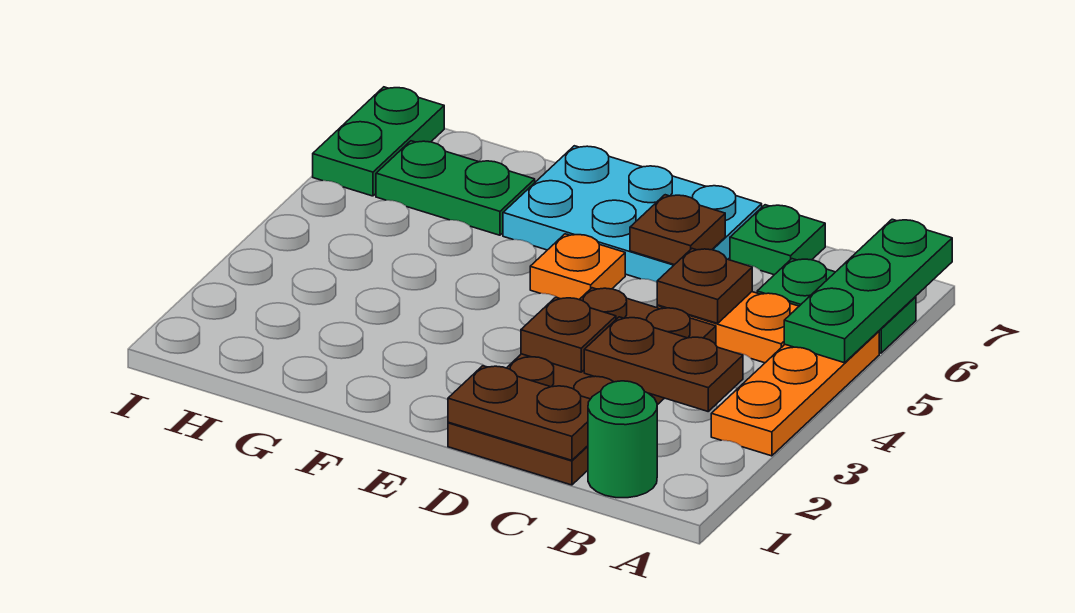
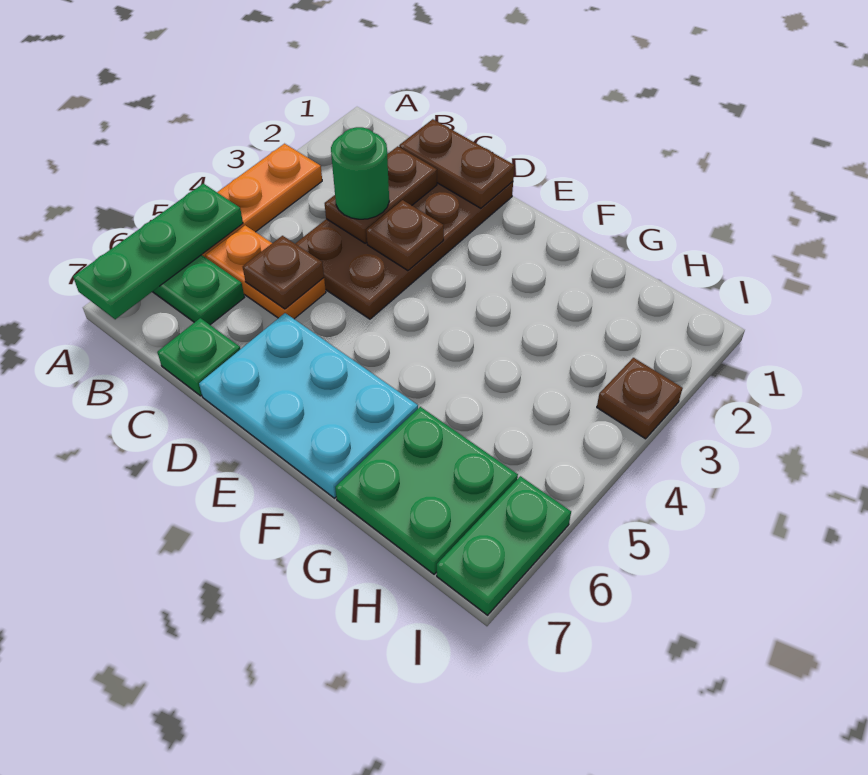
green 1x1 round brick [588,381,657,498] -> green 1x1 round brick moved to [331,127,389,219]
brown 1x2 plate [584,317,743,411] -> brown 1x2 plate turned to [325,146,437,243]
brown 1x1 plate [630,195,725,265] -> brown 1x1 plate moved to [597,358,683,439]
orange 1x1 plate [530,234,625,299] -> none
green 1x2 plate [376,141,535,235] -> green 2x2 plate [335,407,518,574]

